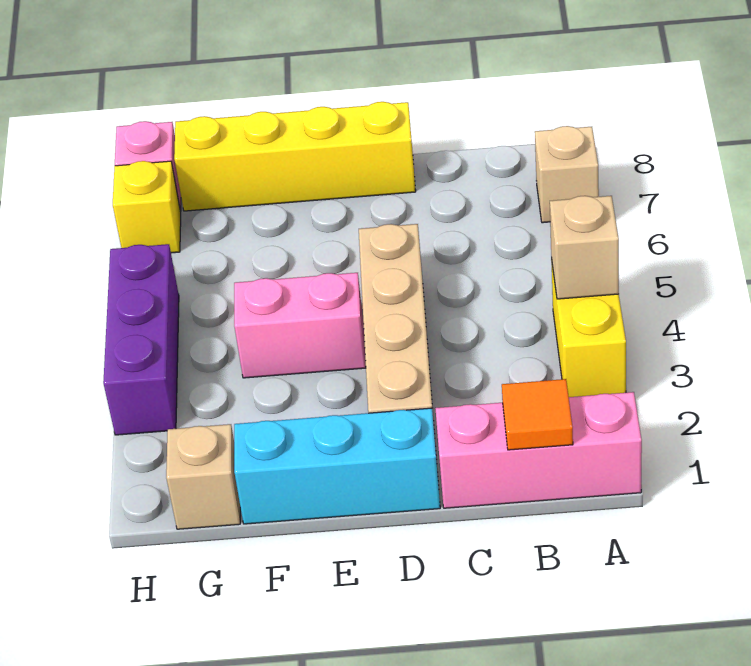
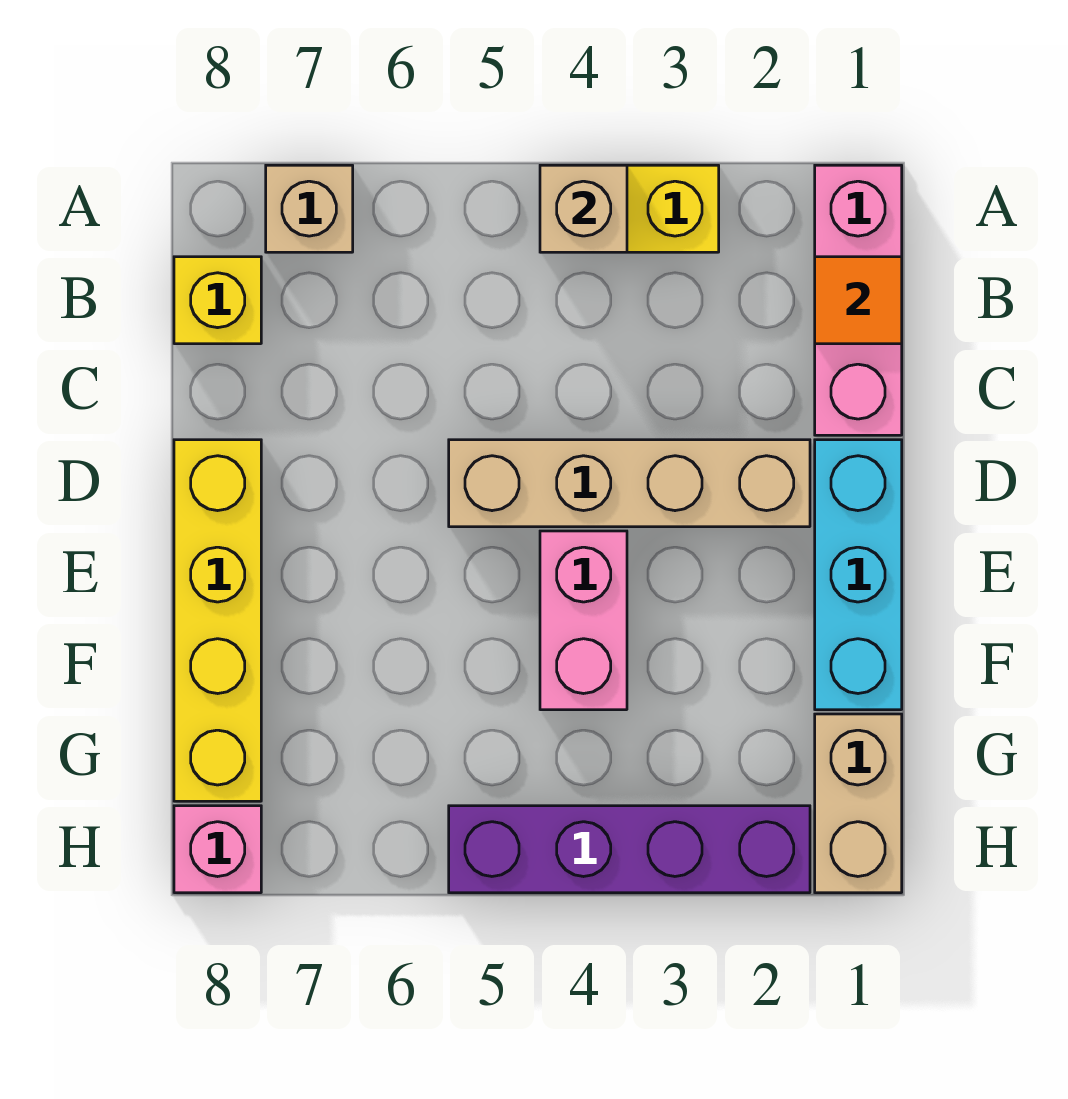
tan 1x1 brick [166,424,240,529] -> tan 1x2 brick [815,714,902,893]
purple 1x3 brick [103,244,179,435] -> purple 1x4 brick [449,806,810,893]
yellow 1x1 brick [113,161,181,253] -> yellow 1x1 brick moved to [174,257,261,344]

